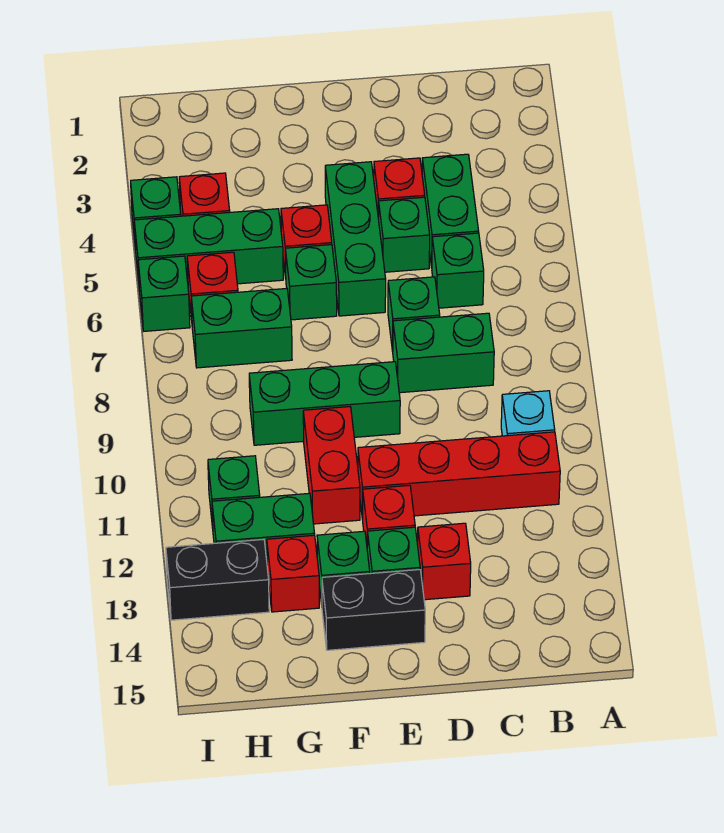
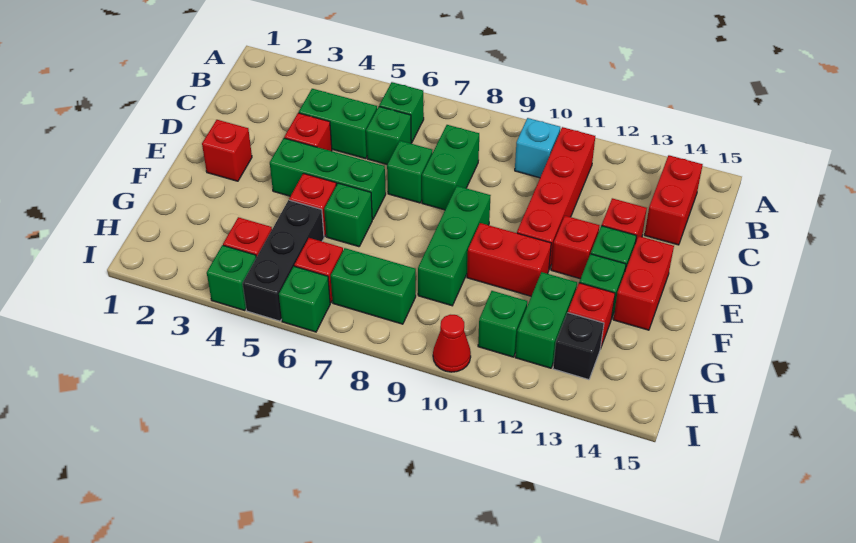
none -> red 1x2 brick [645,155,703,245]
green 1x1 brick [379,197,430,272] -> green 1x1 brick moved to [379,82,424,143]
none -> red 1x1 brick [202,120,252,181]
black 1x2 brick [322,570,425,650] -> red 1x2 brick [613,236,674,330]
green 1x3 brick [134,209,283,291] -> black 1x3 brick [243,200,324,321]
green 1x2 brick [191,289,292,368] -> green 1x2 brick turned to [331,248,416,324]
black 1x2 brick [166,539,269,620] -> black 1x1 brick [553,313,604,380]
none -> red 1x1 cone [433,315,471,372]

